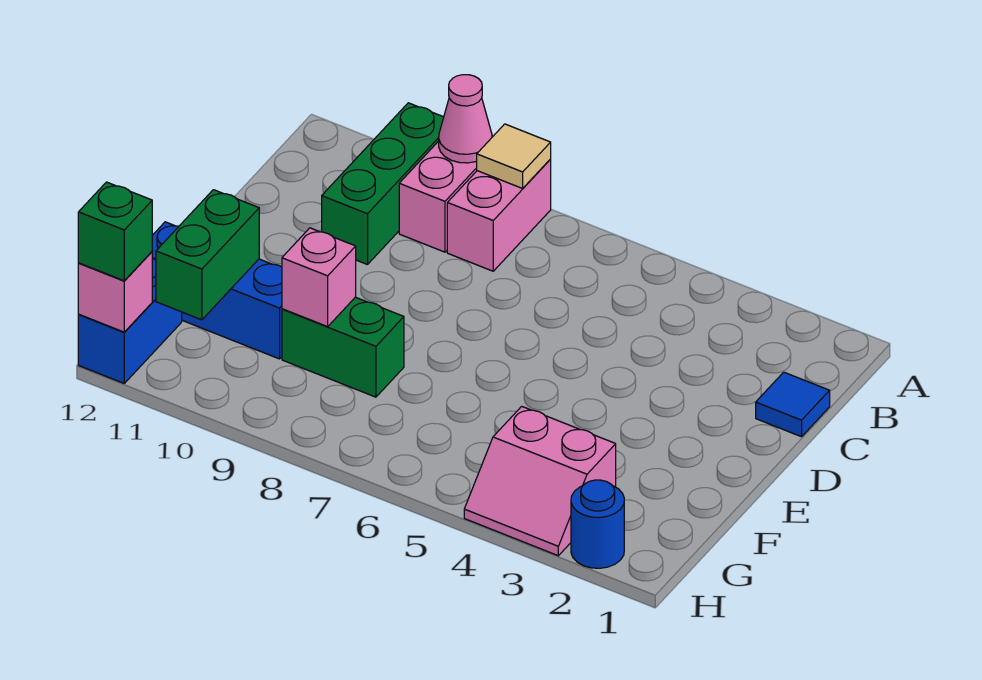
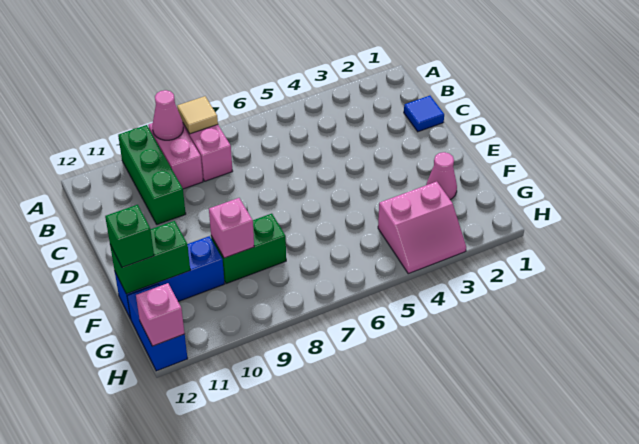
none -> pink 1x1 cone [426,152,457,200]
green 1x2 brick [156,190,259,320] -> green 1x2 brick turned to [110,221,190,294]
blue 1x1 round brick [571,480,624,568] -> none
green 1x1 brick [78,182,152,281] -> green 1x1 brick moved to [105,205,154,267]

